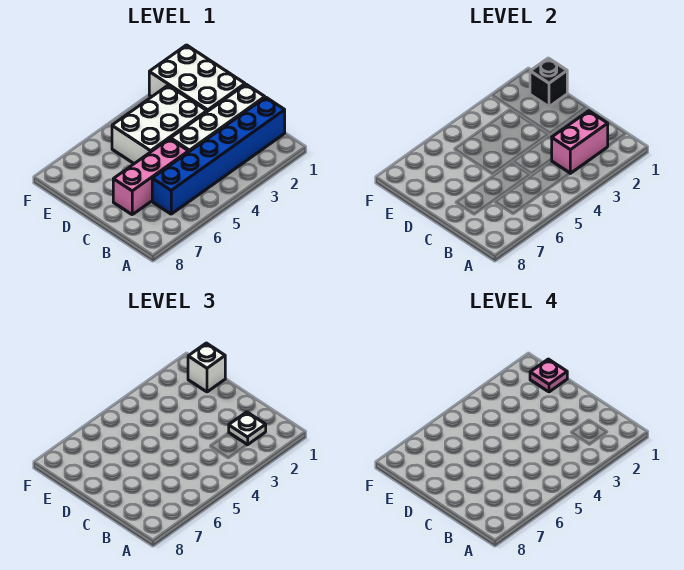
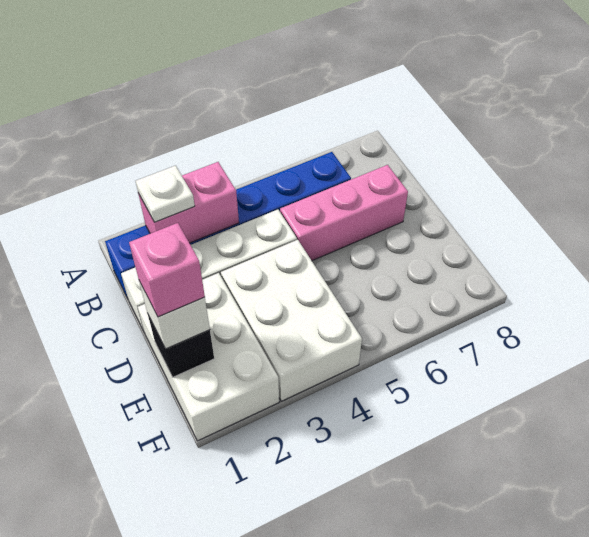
white 2x3 brick [112,85,207,164] -> white 2x3 brick turned to [221,240,362,401]
pink 1x1 plate [530,359,567,392] -> pink 1x1 brick [129,223,205,317]

